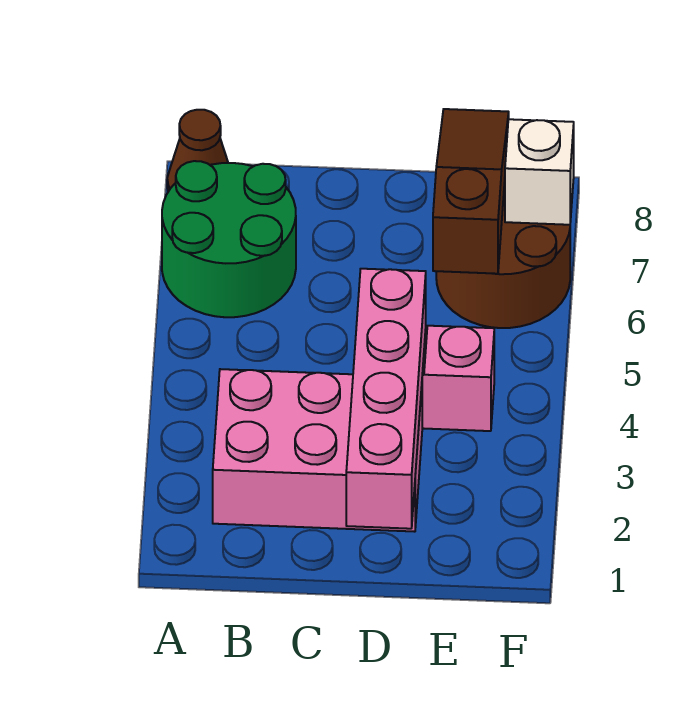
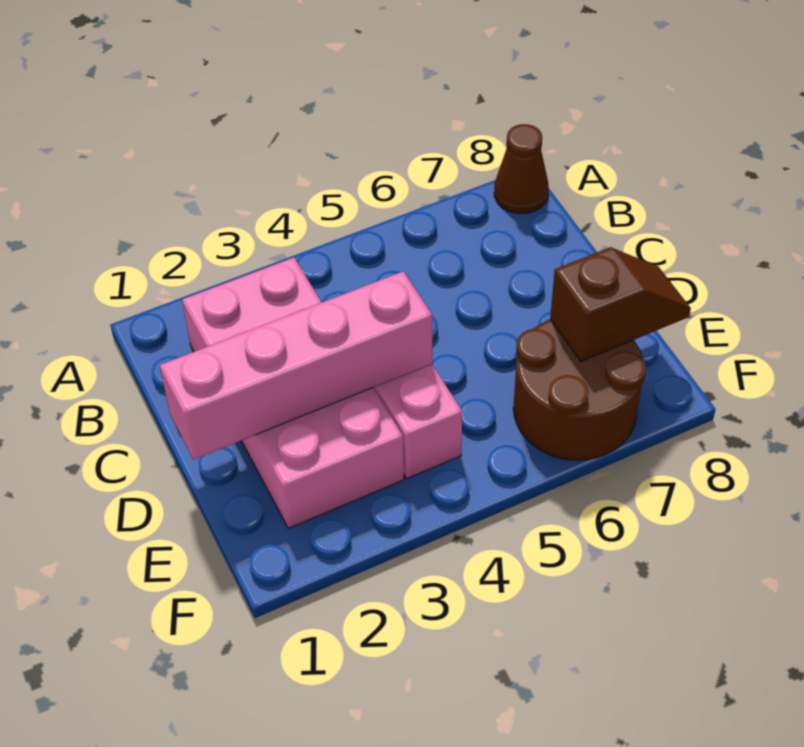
green 2x2 round brick [162,161,296,317] -> none
pink 2x3 brick [213,369,422,532] -> pink 2x4 brick [182,258,404,528]
brown 1x3 slope [433,109,509,274] -> brown 1x2 slope [550,247,691,361]
white 1x1 brick [505,119,574,225] -> none

